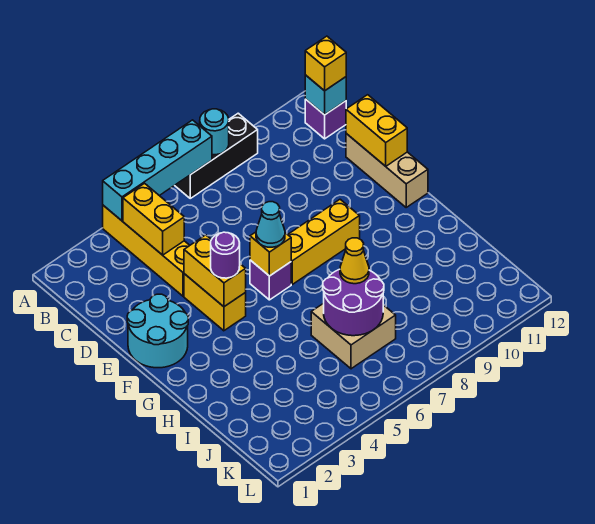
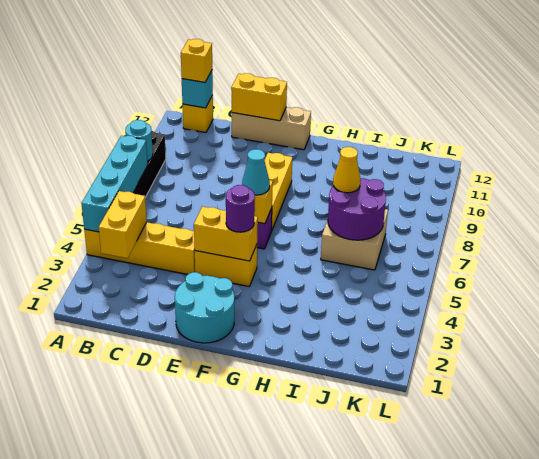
yellow 1x2 brick [123,183,184,255] -> yellow 1x2 brick turned to [99,191,147,258]
purple 1x1 brick [305,99,346,139] -> yellow 1x1 brick [182,96,213,133]

